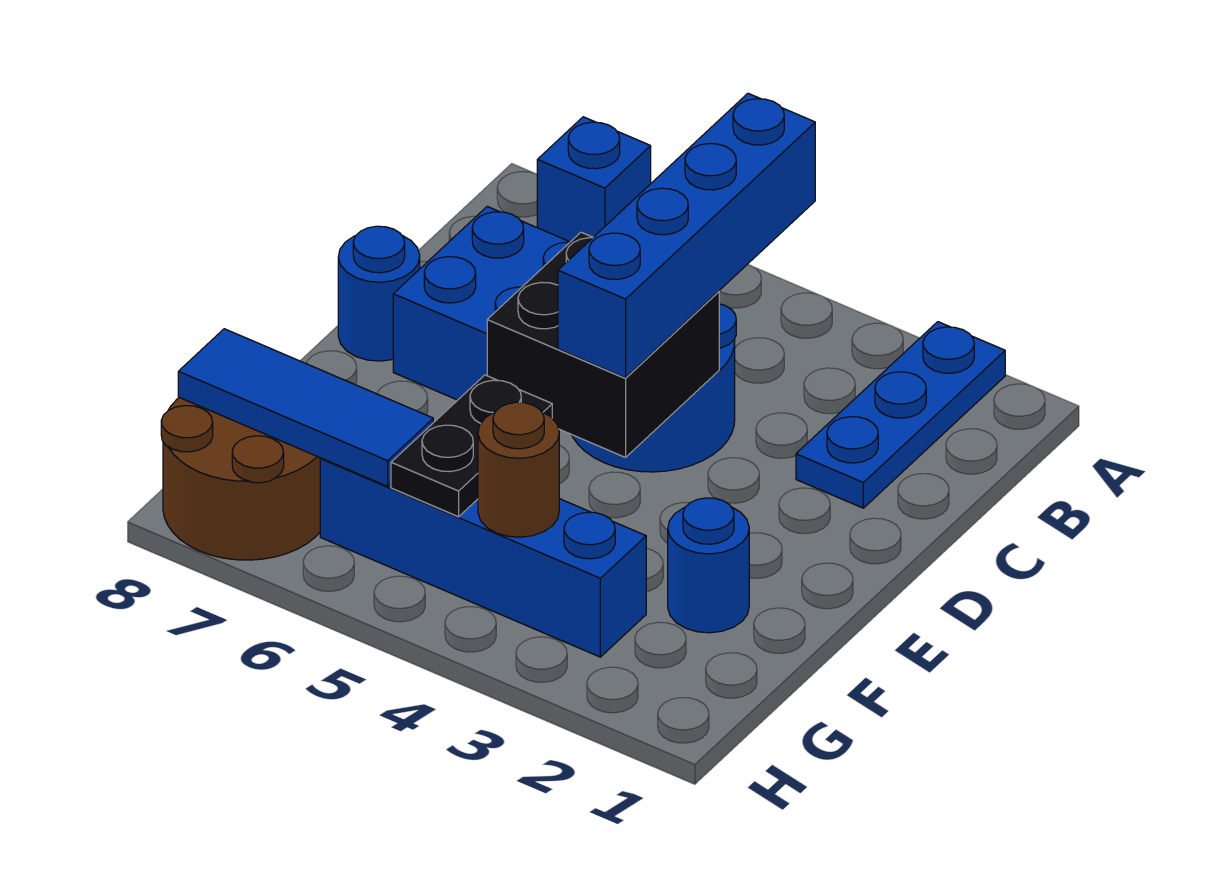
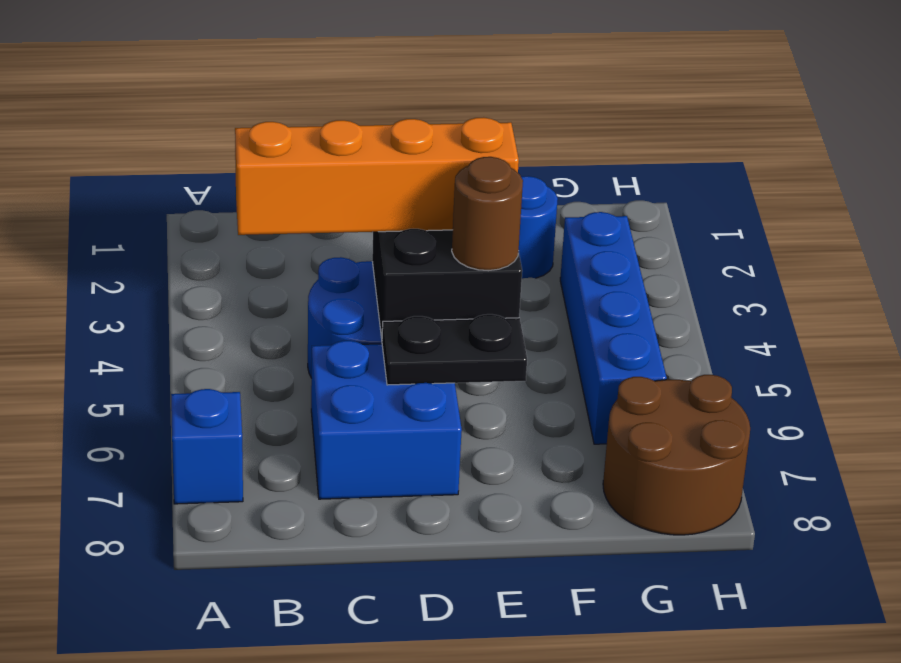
blue 1x3 plate [796,322,1005,508] -> none
blue 1x4 brick [558,93,815,378] -> orange 1x4 brick [235,117,519,235]
blue 1x1 round brick [338,226,420,361] -> none
black 1x2 plate [391,375,552,517] -> black 1x2 plate moved to [382,314,527,385]
brown 1x1 round brick [478,402,559,537] -> brown 1x1 round brick moved to [452,157,523,271]
blue 1x3 tile [178,329,433,486] -> none

